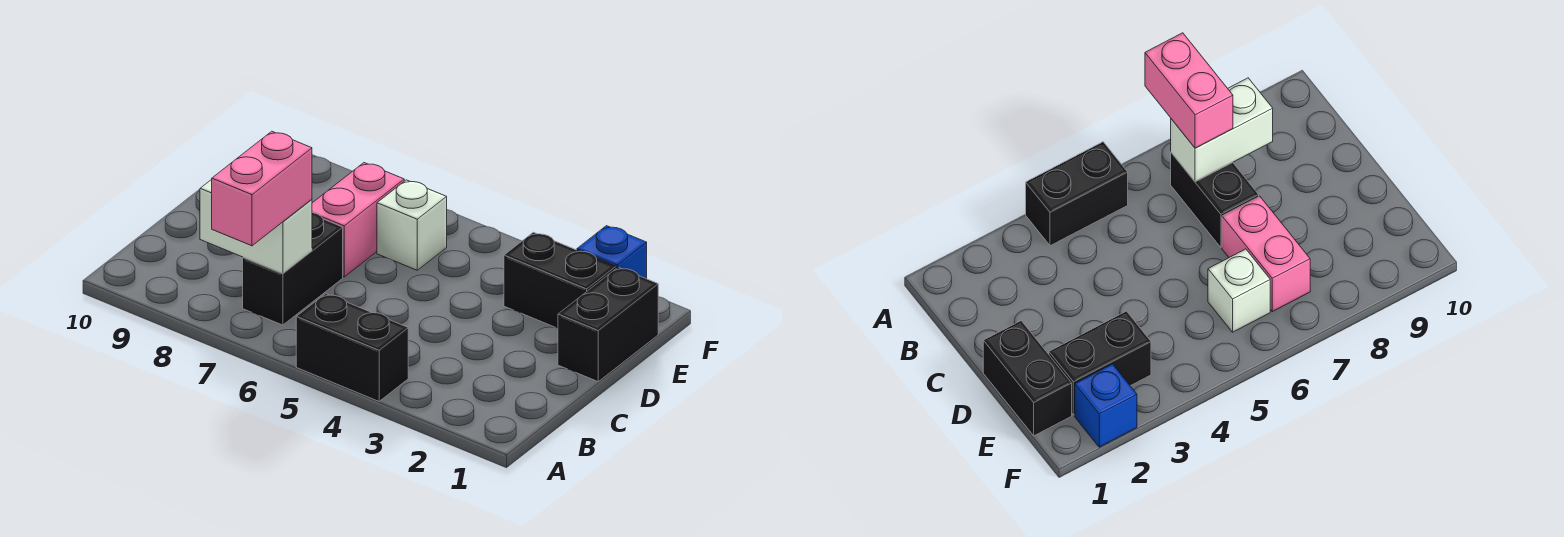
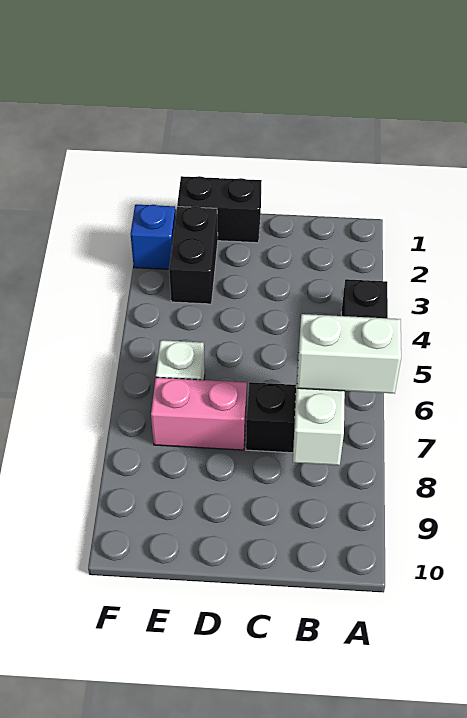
pink 1x2 brick [212,131,312,246] -> white 1x2 brick [297,314,401,394]

